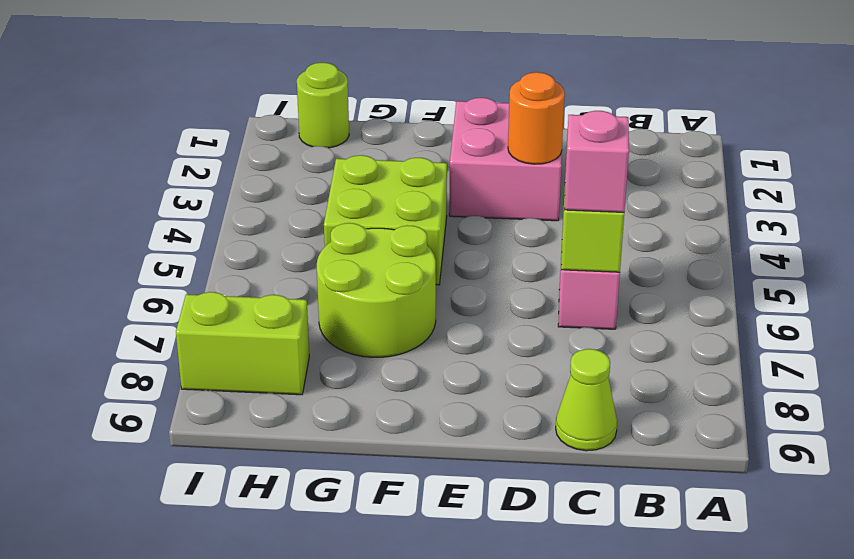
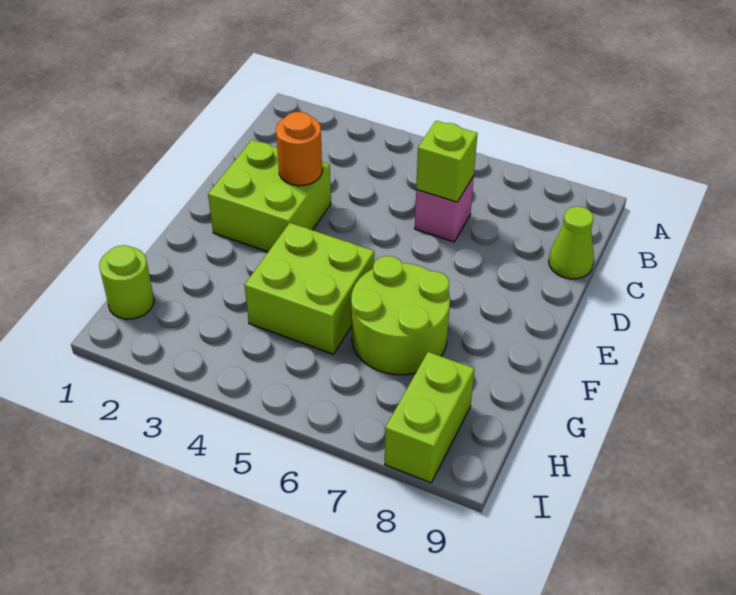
pink 1x1 brick [564,111,629,212] -> none
pink 2x2 brick [449,98,562,221] -> lime 2x2 brick [208,140,331,252]

